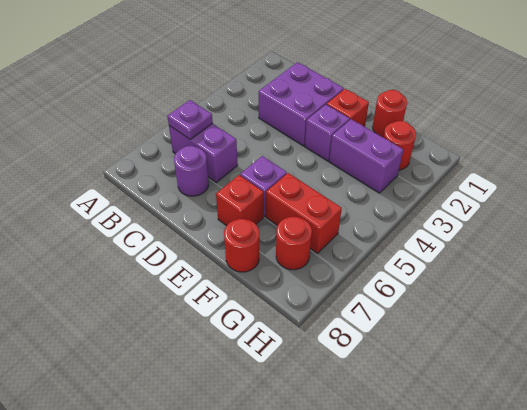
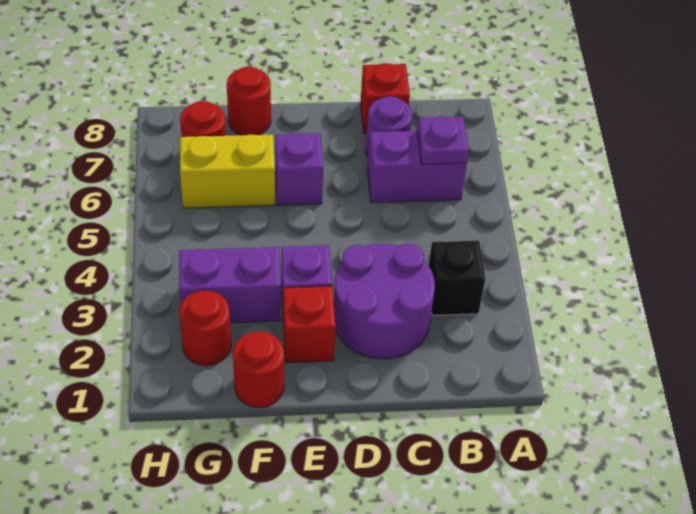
none -> black 1x1 brick [429,241,485,315]
purple 2x2 brick [259,62,344,146] -> purple 2x2 round brick [334,243,435,359]
red 1x1 brick [216,175,264,226] -> red 1x1 brick moved to [361,63,410,133]
red 1x2 brick [266,173,342,253] -> yellow 1x2 brick [180,135,275,208]

